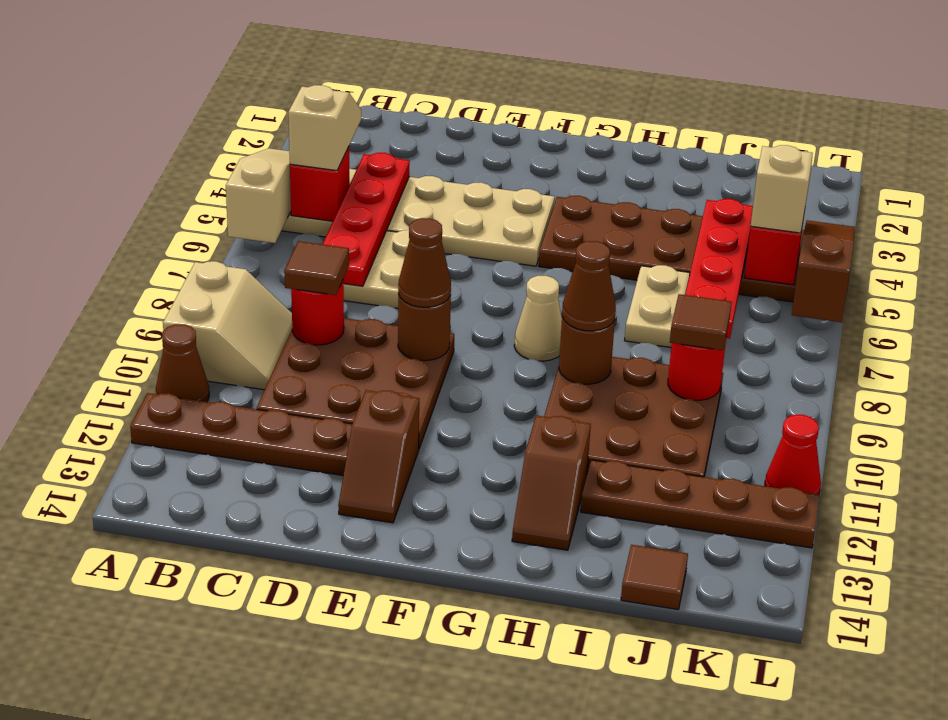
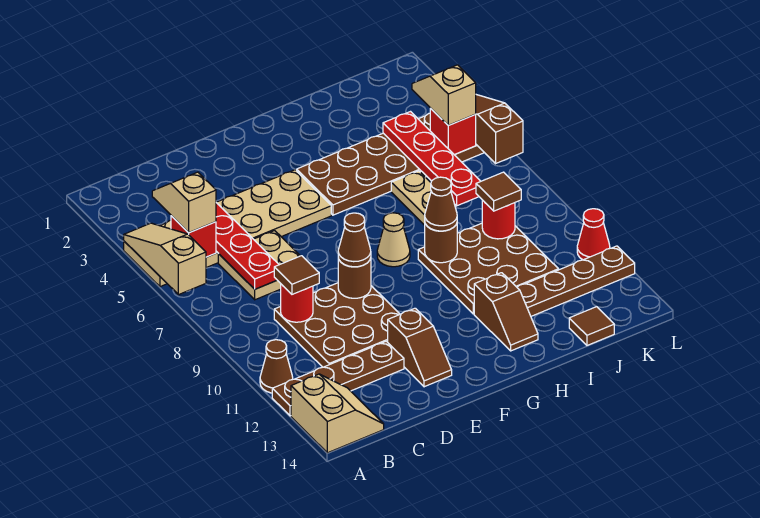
tan 2x2 slope [163,261,292,390] -> tan 2x2 slope moved to [291,374,384,453]

